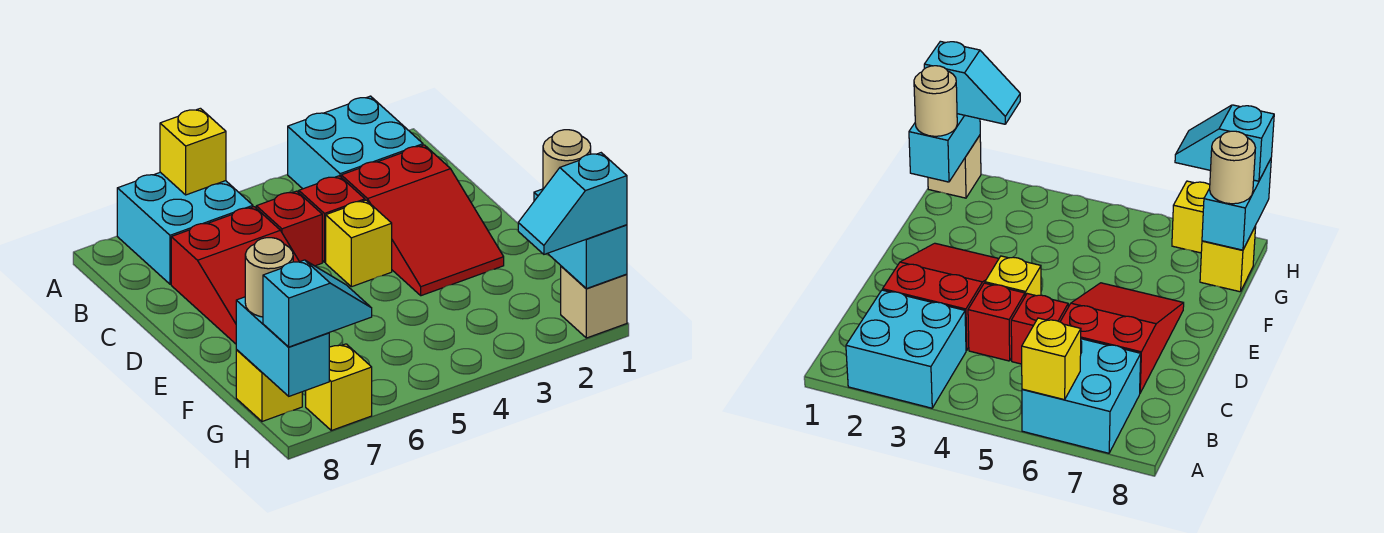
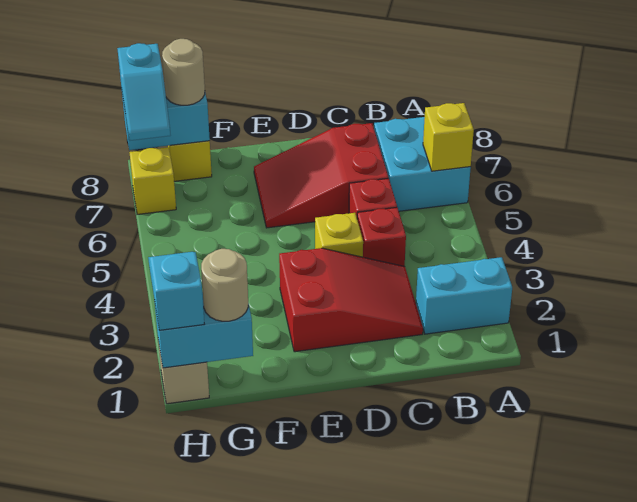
cyan 2x2 brick [288,96,423,189] -> cyan 1x2 brick [416,257,512,334]
red 2x3 slope [341,145,504,296] -> red 2x3 slope turned to [279,248,423,352]

